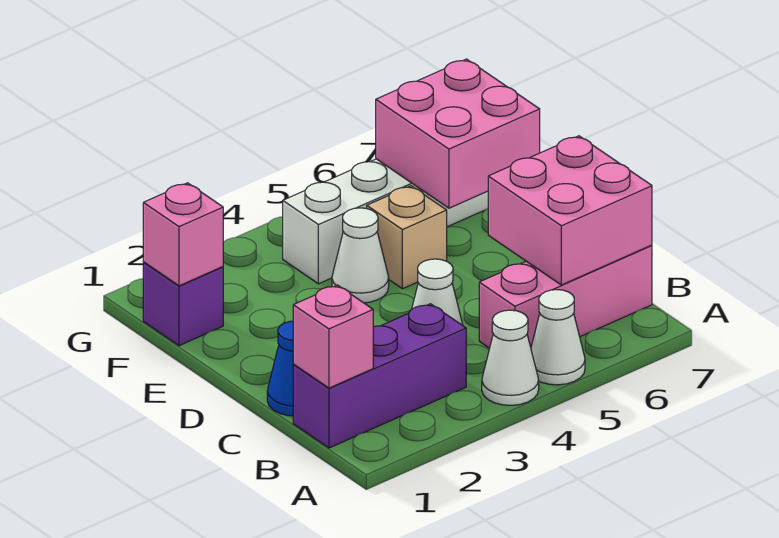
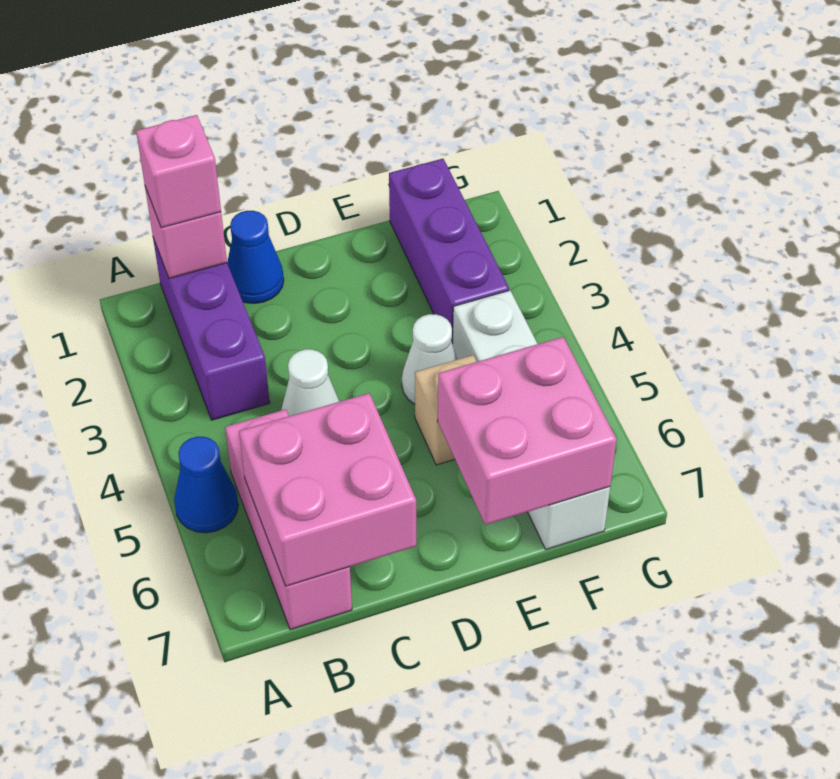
white 1x1 cone [482,310,539,405] -> none
white 1x1 cone [531,290,585,385] -> blue 1x1 cone [174,437,238,533]
purple 1x1 brick [143,262,223,346] -> purple 1x3 brick [389,159,509,344]
pink 1x1 brick [143,183,223,286] -> pink 1x1 brick moved to [136,115,221,228]

